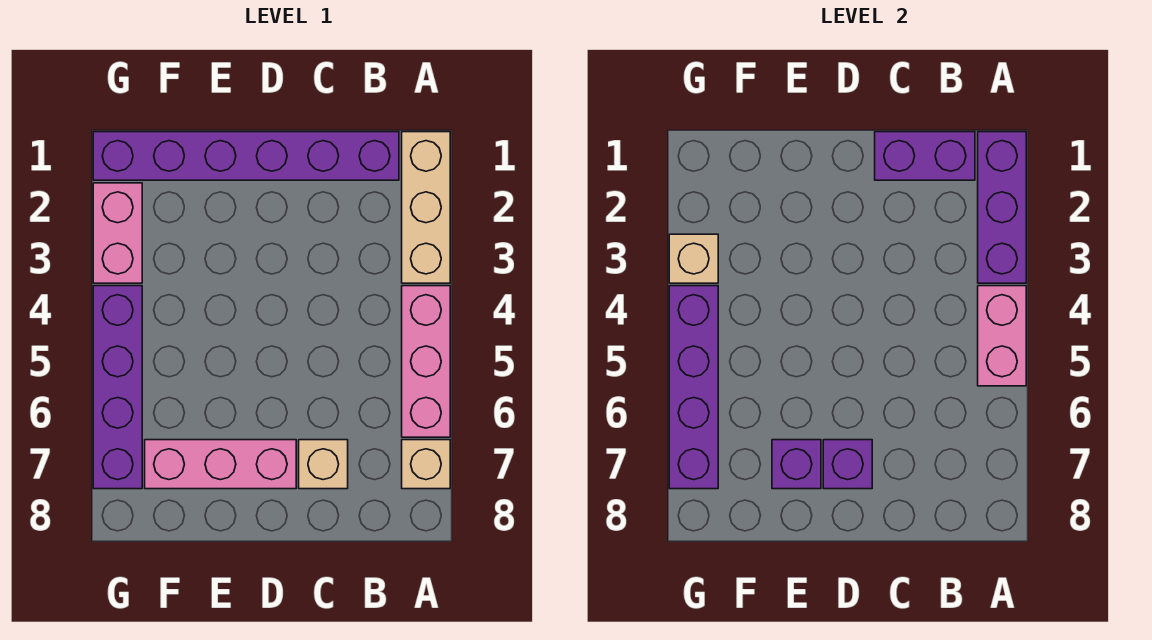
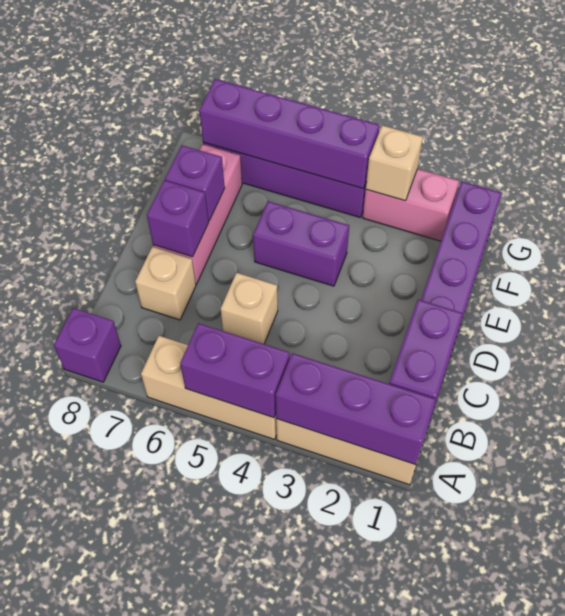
pink 1x3 brick [402,286,450,437] -> tan 1x3 brick [141,336,277,439]
pink 1x2 brick [978,286,1026,386] -> purple 1x2 brick [180,323,290,418]
tan 1x1 brick [402,440,450,489] -> tan 1x1 brick moved to [221,273,278,344]
none -> purple 1x1 brick [54,308,121,382]
none -> purple 1x2 brick [253,201,349,286]

